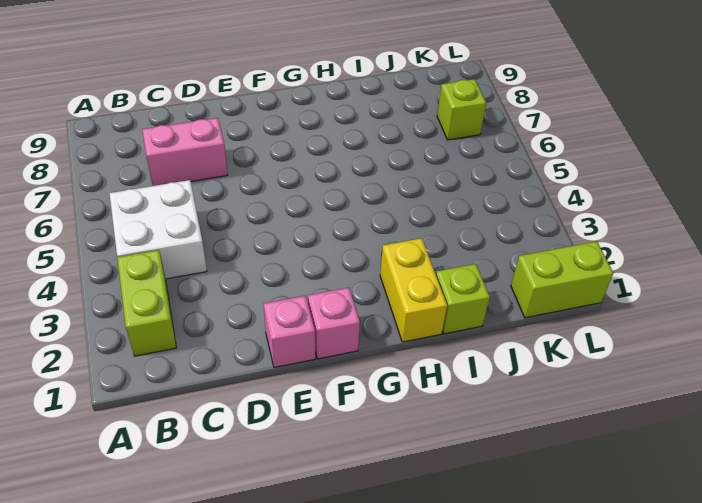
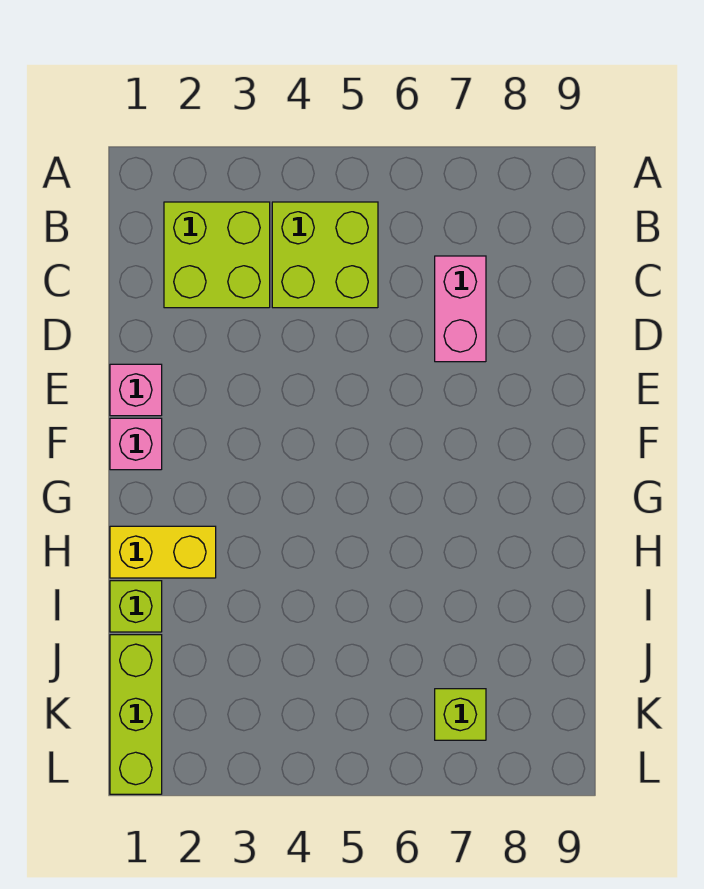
lime 1x2 brick [117,250,176,356] -> lime 2x2 brick [164,202,270,308]
white 2x2 brick [109,180,207,279] -> lime 2x2 brick [272,202,378,308]
lime 1x2 brick [511,241,613,318] -> lime 1x3 brick [110,635,162,794]

